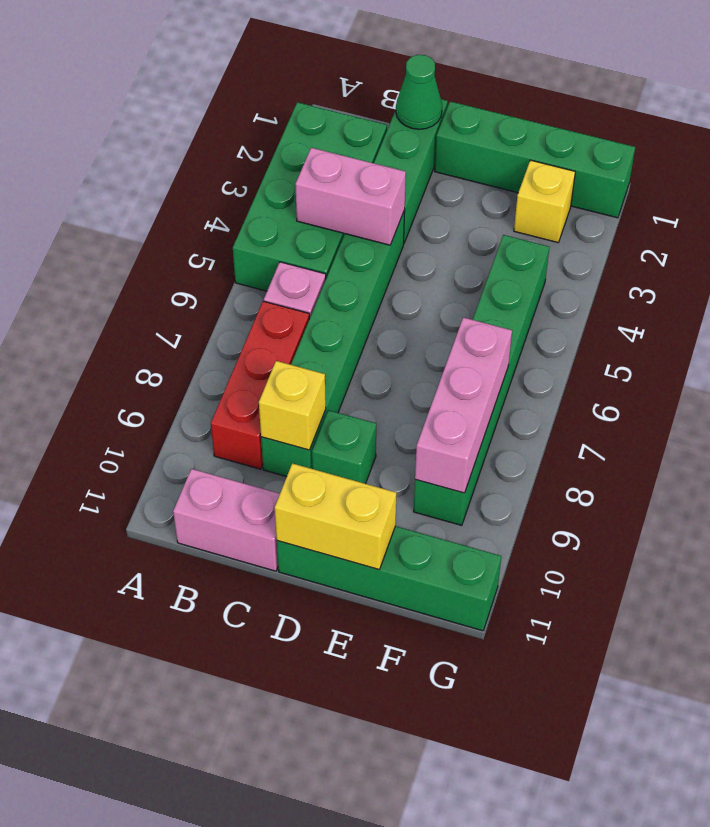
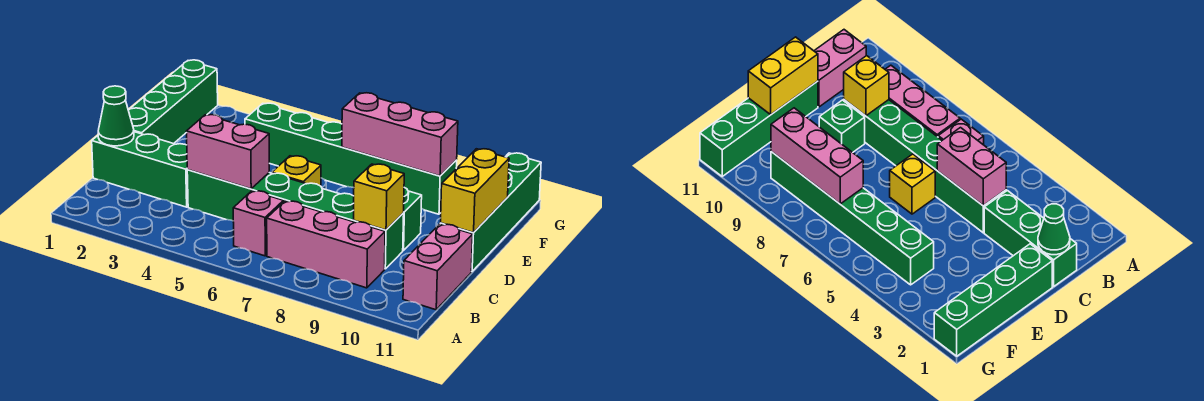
green 2x4 brick [233,102,387,291] -> none
pink 1x2 brick [295,148,406,245] -> pink 1x2 brick turned to [187,115,269,189]
red 1x3 brick [211,301,309,469] -> pink 1x3 brick [267,201,385,288]
yellow 1x1 brick [514,160,575,243] -> yellow 1x1 brick moved to [272,156,321,186]

